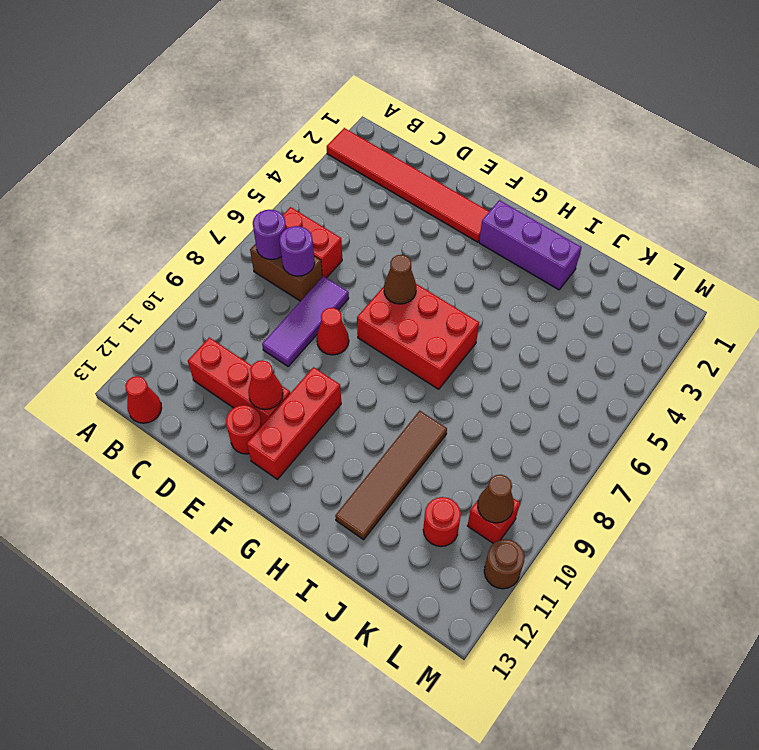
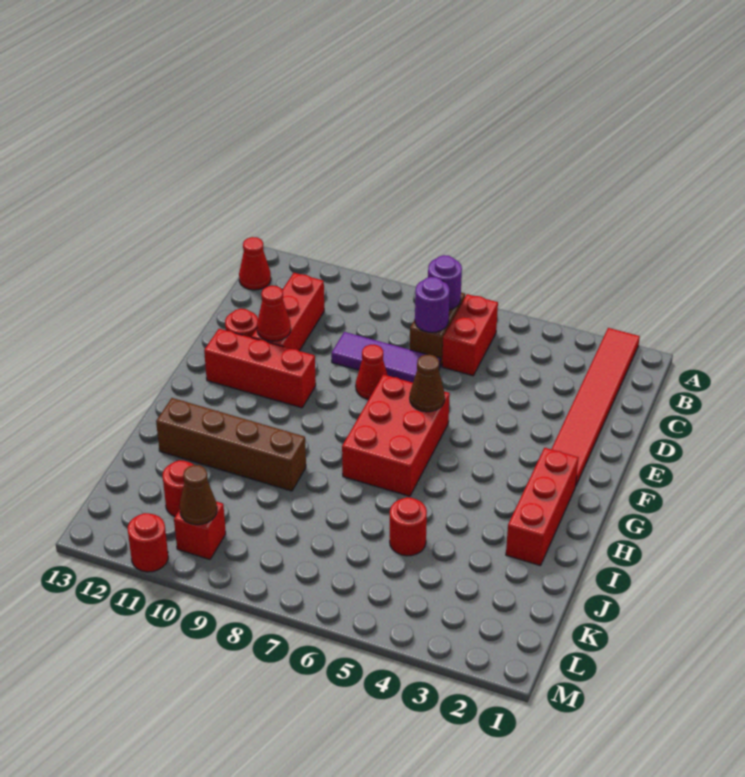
purple 1x3 brick [479,200,581,290] -> red 1x3 brick [506,448,579,566]
brown 1x4 tile [335,411,447,540] -> brown 1x4 brick [156,398,306,491]
none -> red 1x1 round brick [390,497,427,556]
brown 1x1 round brick [484,539,525,589] -> red 1x1 round brick [128,513,168,572]

